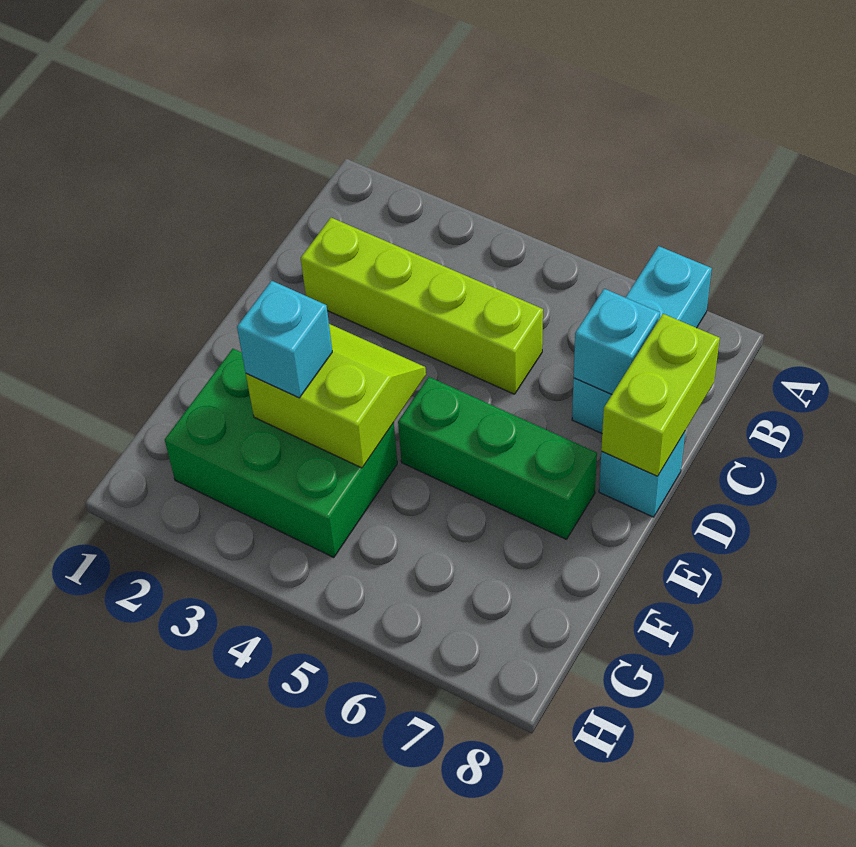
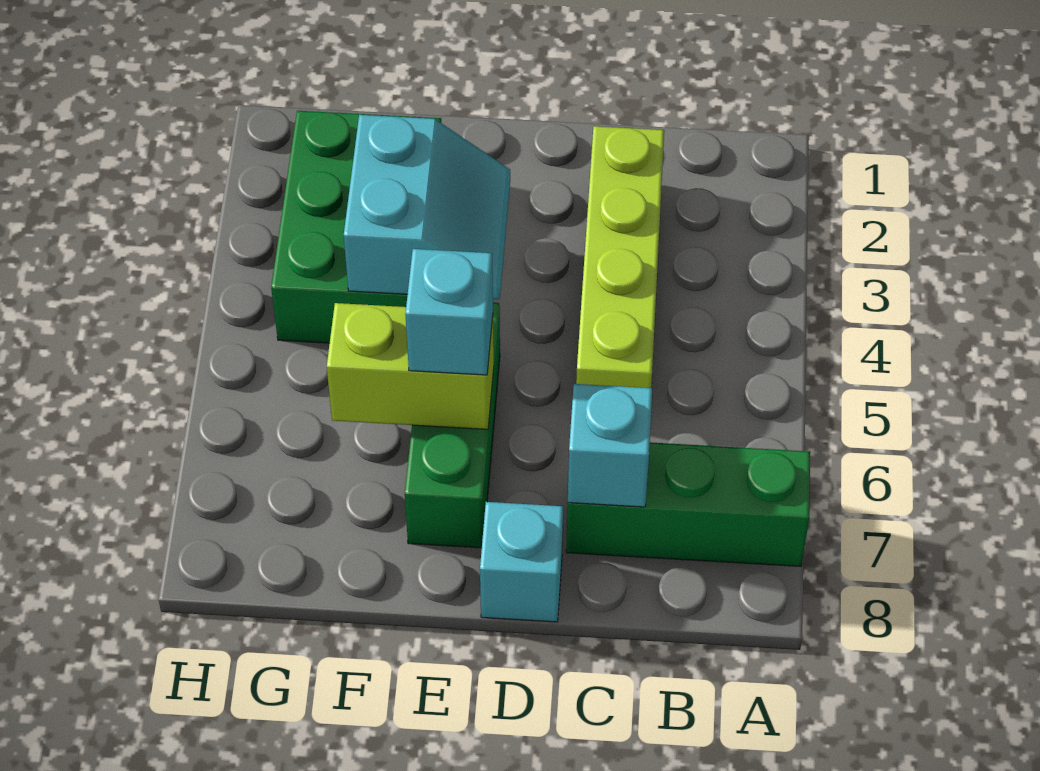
cyan 1x3 brick [572,246,712,433] -> green 1x3 brick [566,442,810,566]
lime 1x2 brick [601,314,720,476] -> lime 1x2 brick moved to [327,303,494,429]
lime 2x2 slope [246,324,426,468] -> cyan 2x2 slope [344,115,510,299]
cyan 1x1 brick [237,281,332,398] -> cyan 1x1 brick moved to [405,249,493,375]

